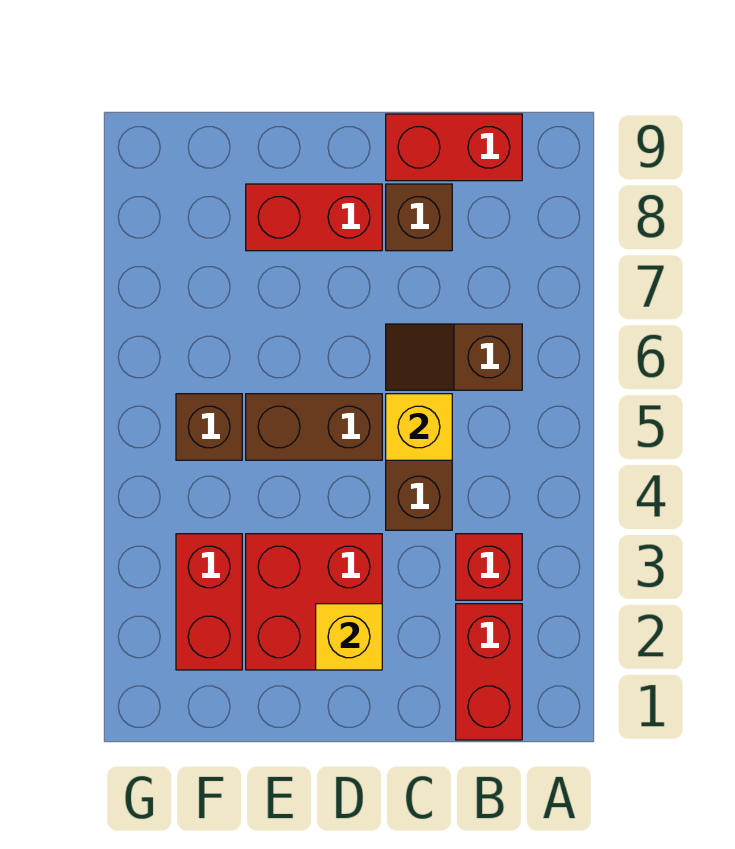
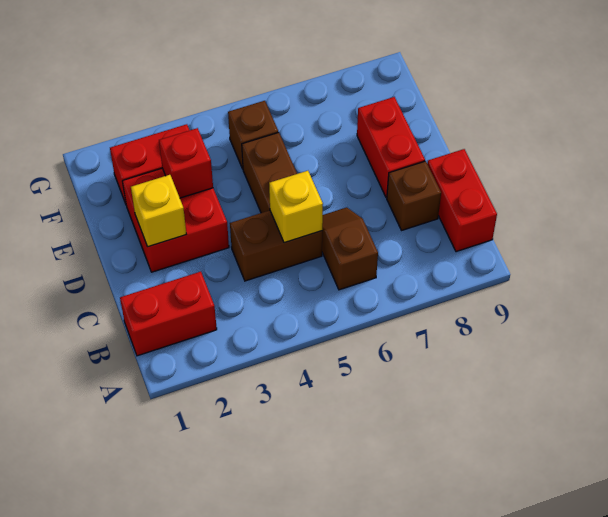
red 1x1 brick [456,534,522,600] -> red 1x1 brick moved to [159,128,213,198]

